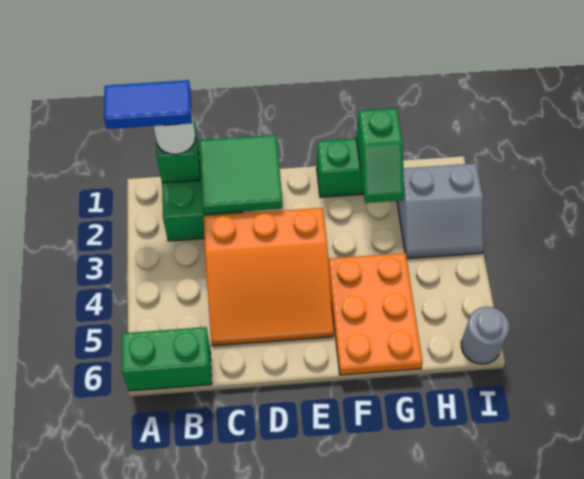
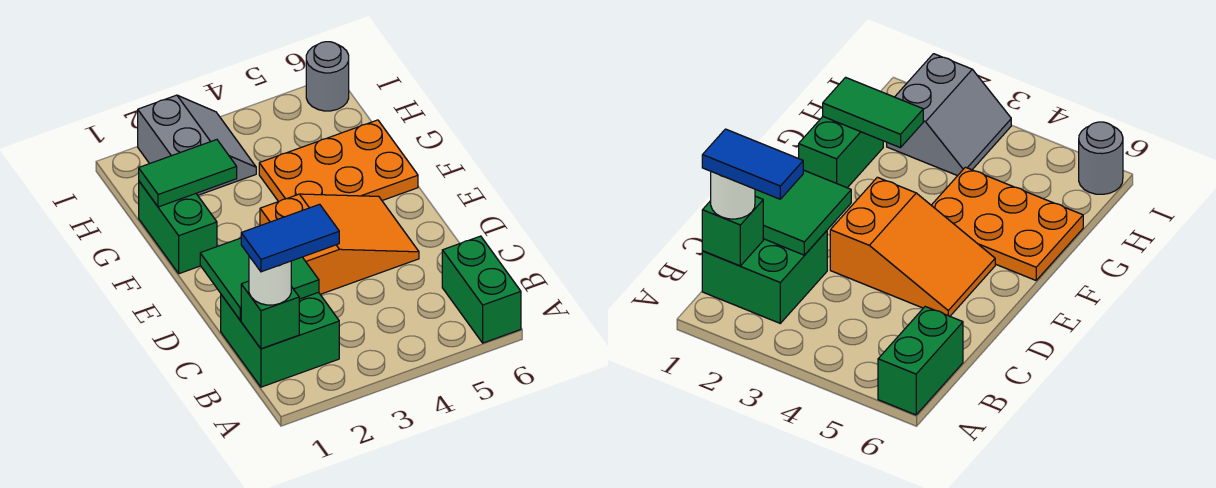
blue 1x2 tile [104,80,192,129] -> blue 1x2 tile turned to [241,204,339,272]
orange 3x3 slope [204,208,334,346] -> orange 2x3 slope [260,194,419,294]
green 1x2 slope [356,108,404,203] -> green 1x2 tile [139,140,237,207]

